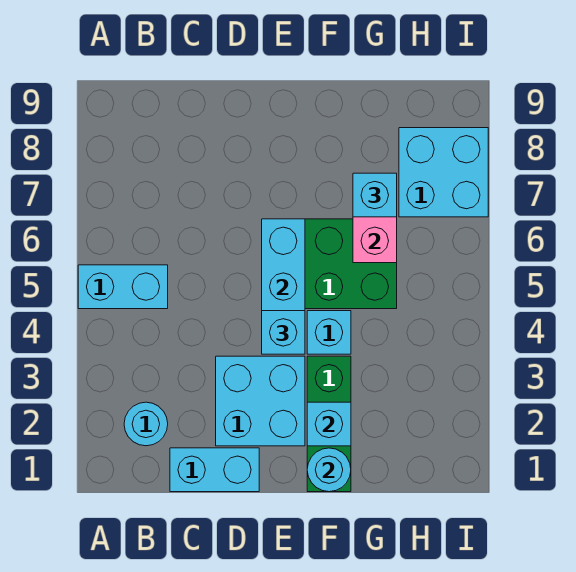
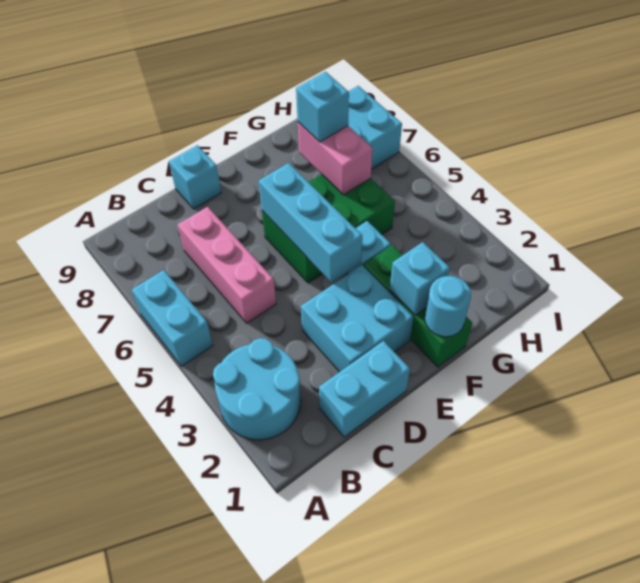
cyan 1x2 brick [78,265,168,309] -> cyan 1x2 brick turned to [132,270,213,366]
cyan 1x1 round brick [124,402,168,446] -> cyan 2x2 round brick [213,338,301,440]
none -> pink 1x3 brick [178,207,276,323]
cyan 1x1 brick [262,311,305,354] -> cyan 1x1 brick moved to [169,145,221,209]

